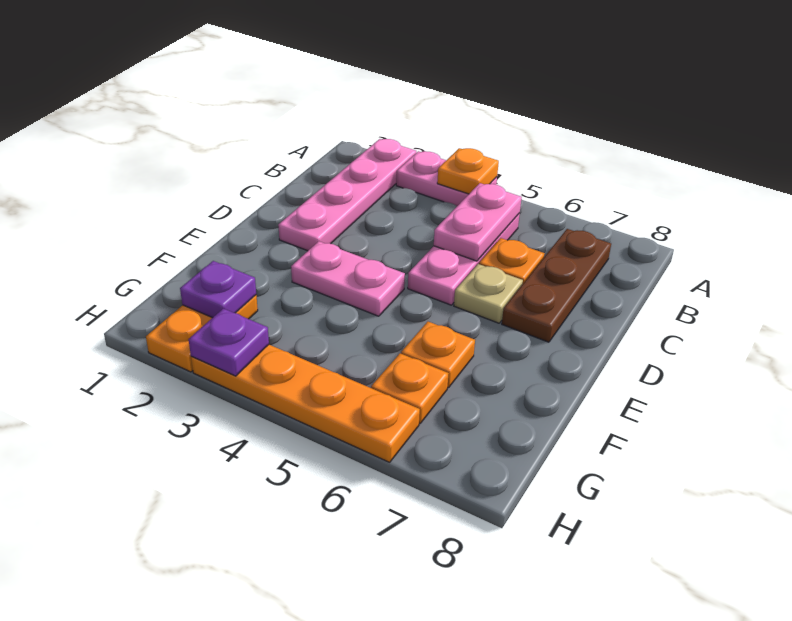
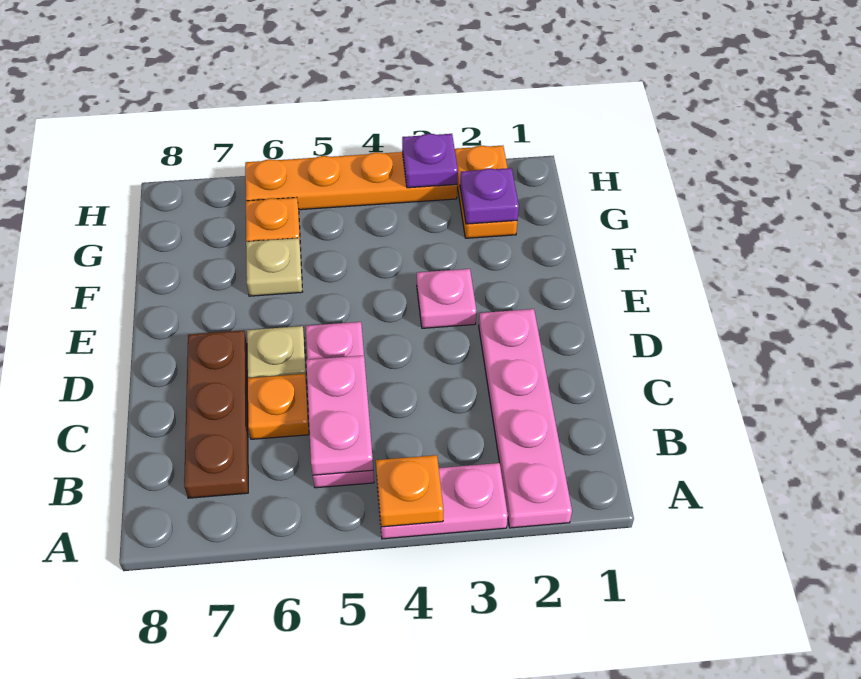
pink 1x2 plate [291,241,405,316] -> pink 1x1 plate [417,269,476,328]
orange 1x1 plate [401,322,475,388] -> tan 1x1 plate [246,238,302,296]

